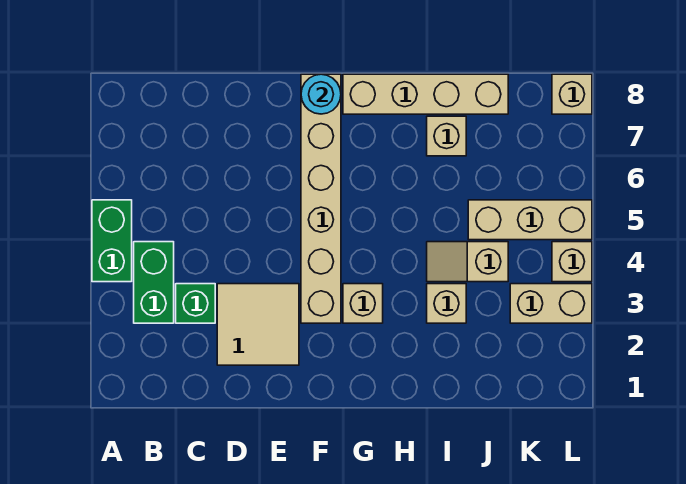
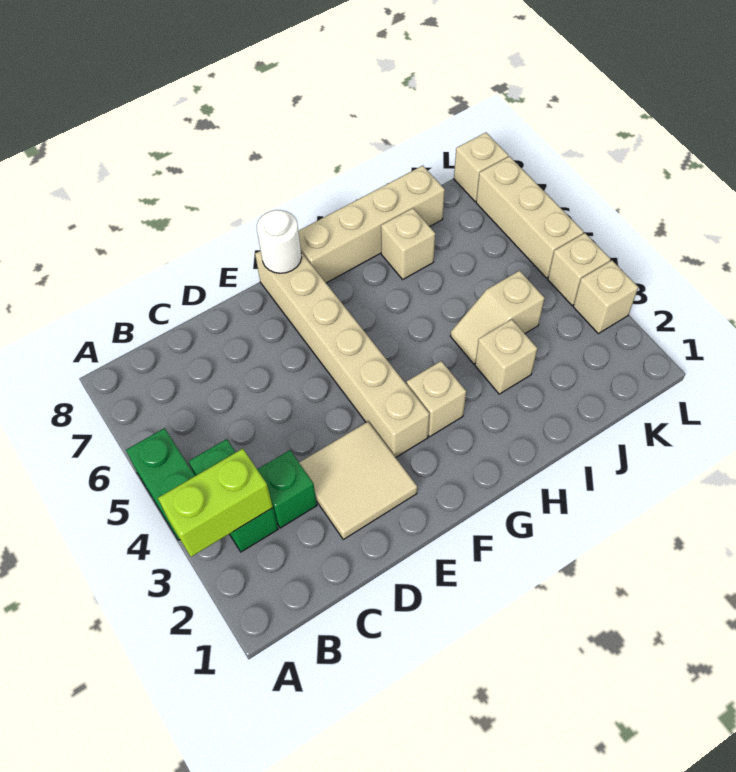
none -> lime 1x2 brick [158,449,273,557]
cyan 1x1 round brick [301,74,341,114] -> white 1x1 round brick [257,210,302,273]
tan 1x3 brick [468,200,592,240] -> tan 1x3 brick turned to [476,156,584,278]
tan 1x2 brick [510,284,592,323] -> tan 1x1 brick [573,260,638,334]

